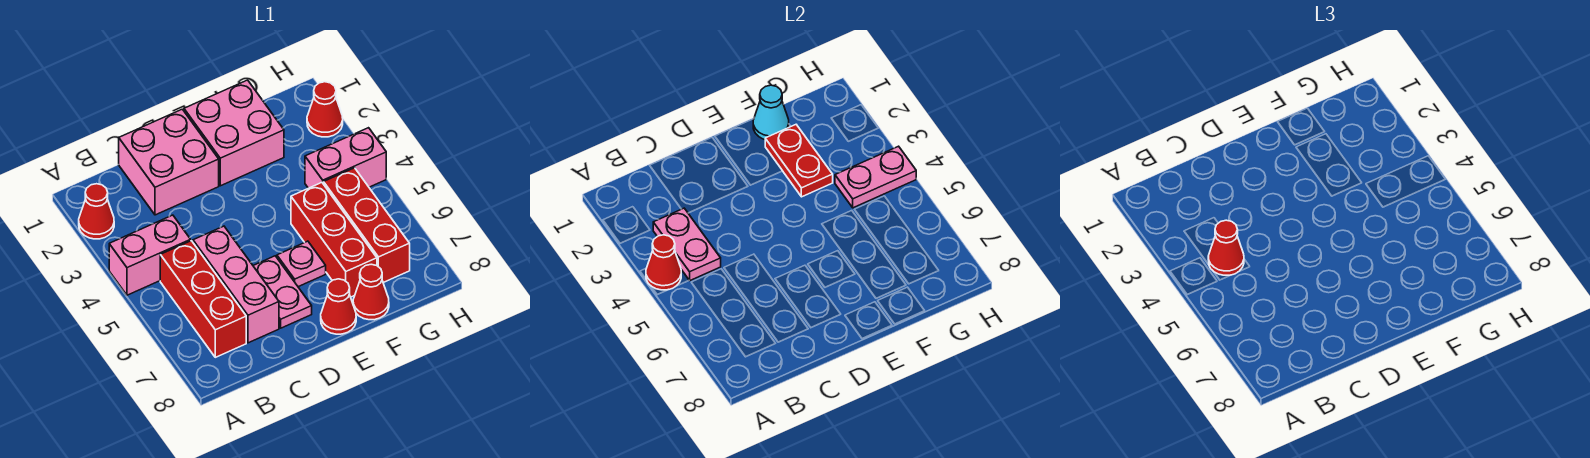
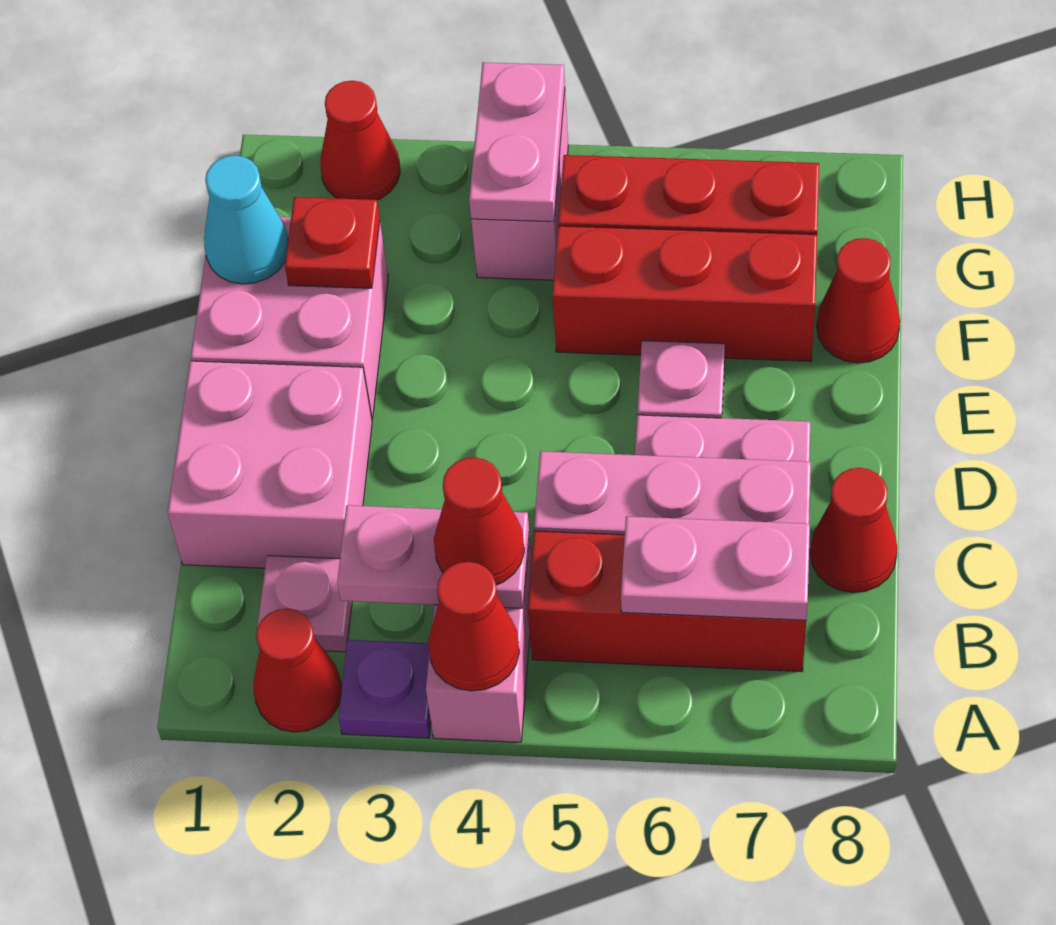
none -> purple 1x1 plate [338,640,431,738]
none -> pink 1x1 plate [257,556,352,652]
none -> pink 1x2 plate [621,516,810,620]
red 1x1 cone [321,279,356,334] -> red 1x1 cone moved to [810,468,897,593]
red 1x2 plate [765,125,833,197] -> red 1x1 plate [285,197,380,288]

